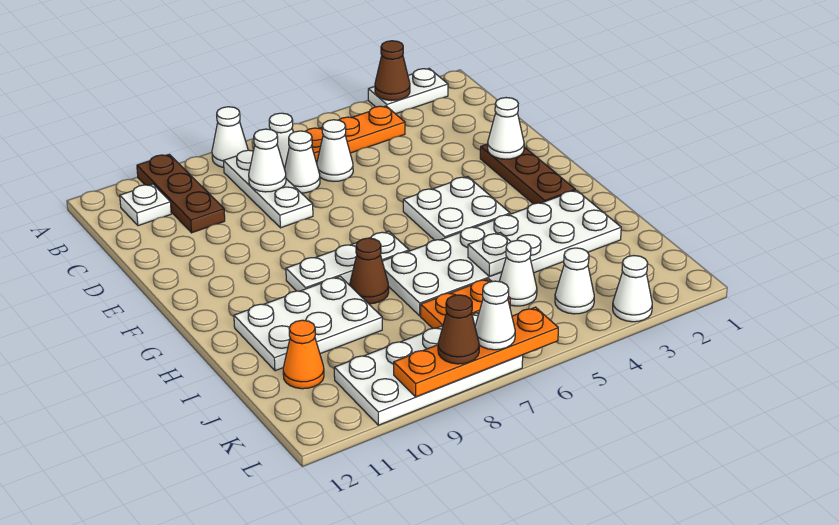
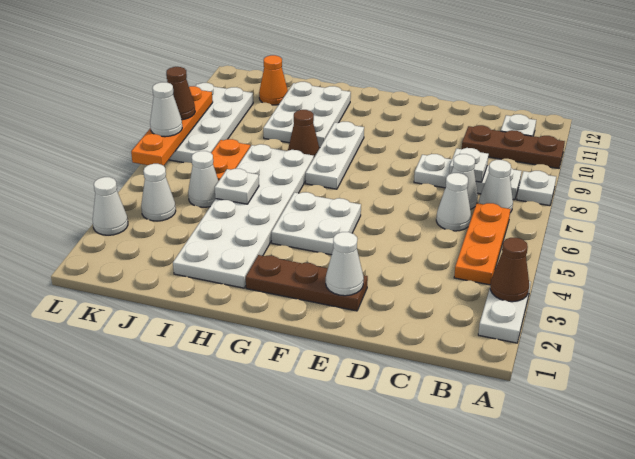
white 1x1 cone [212,107,248,167] -> white 1x1 plate [517,171,556,206]
white 1x1 cone [249,129,286,192] -> white 1x1 plate [449,148,489,182]

